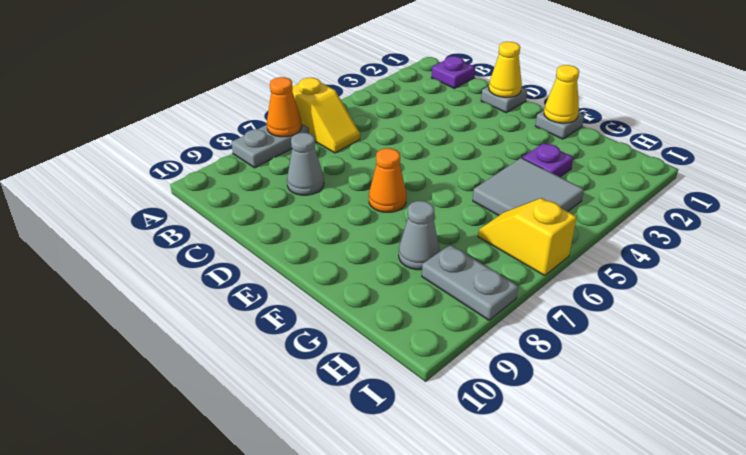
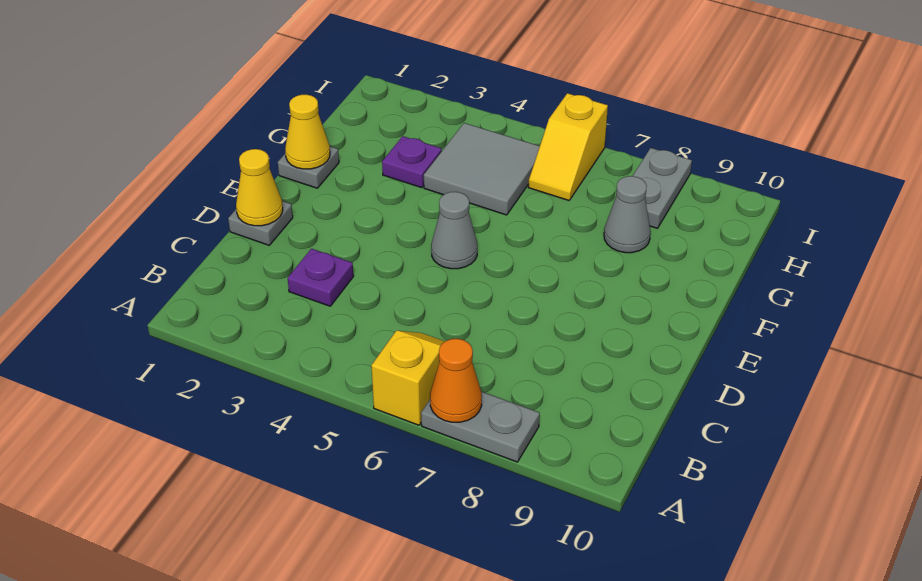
purple 1x1 plate [431,56,475,88] -> purple 1x1 plate moved to [288,249,353,306]
grey 1x1 cone [287,133,324,195] -> grey 1x1 cone moved to [431,192,477,269]
orange 1x1 cone [369,148,406,212] -> none

